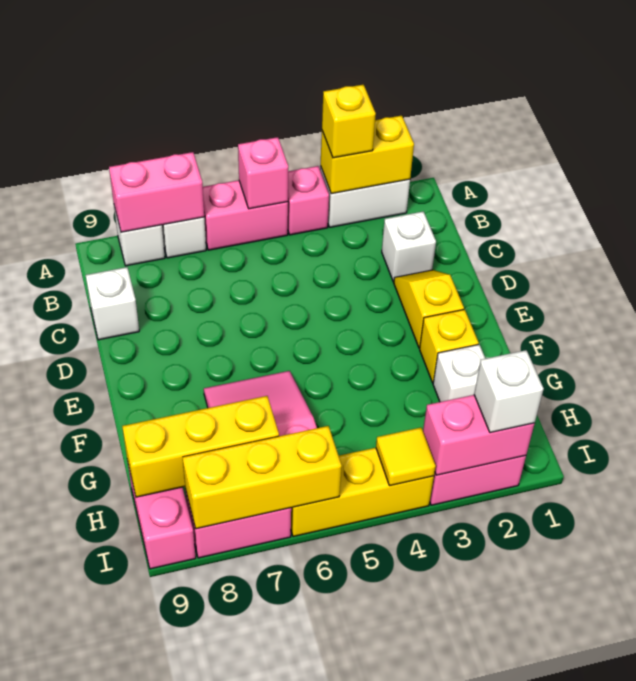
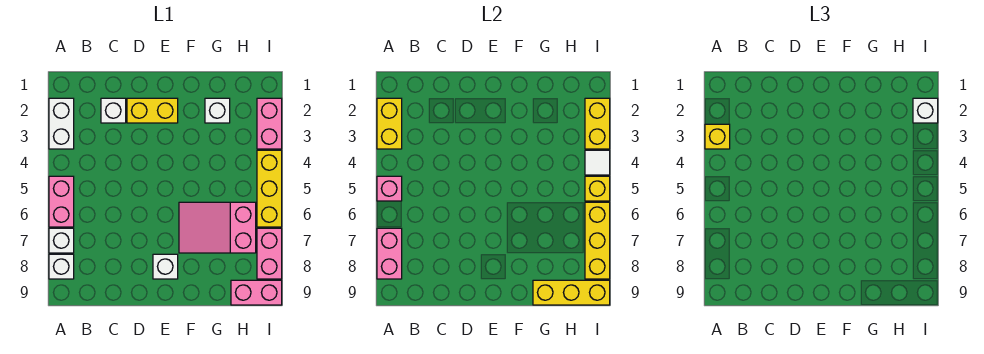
pink 1x1 brick [288,166,329,235] -> none
white 1x1 brick [86,267,139,340] -> white 1x1 brick moved to [153,254,178,279]
yellow 1x2 slope [394,270,464,348] -> yellow 1x2 brick [127,98,178,123]
yellow 1x1 brick [420,309,479,383] -> yellow 1x1 brick moved to [585,176,610,201]
yellow 1x3 brick [122,396,279,497] -> yellow 1x3 brick turned to [533,280,610,305]
pink 1x2 brick [423,395,535,475] -> yellow 1x2 brick [585,98,610,149]
yellow 1x1 tile [376,428,436,486] -> white 1x1 tile [585,150,610,175]

